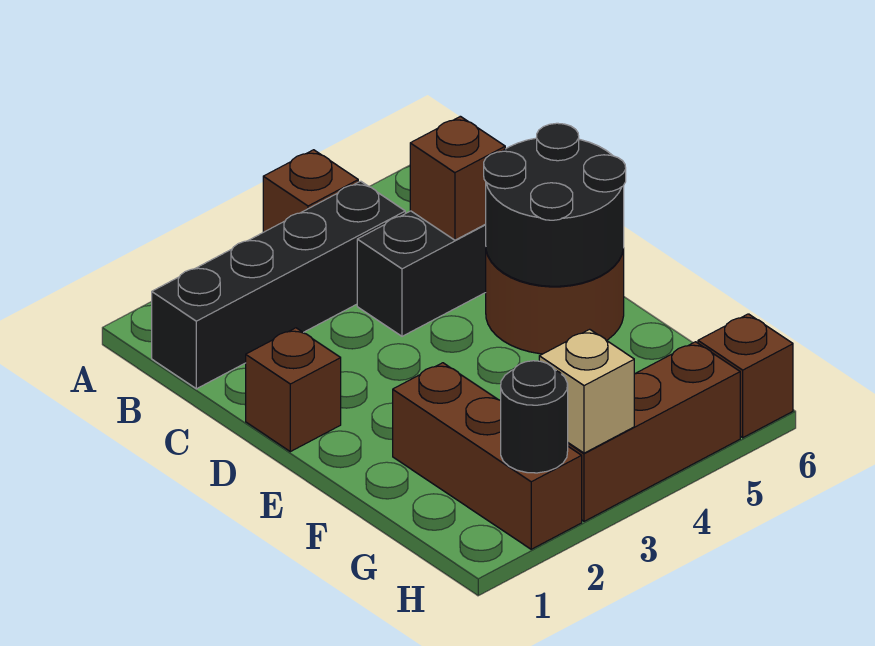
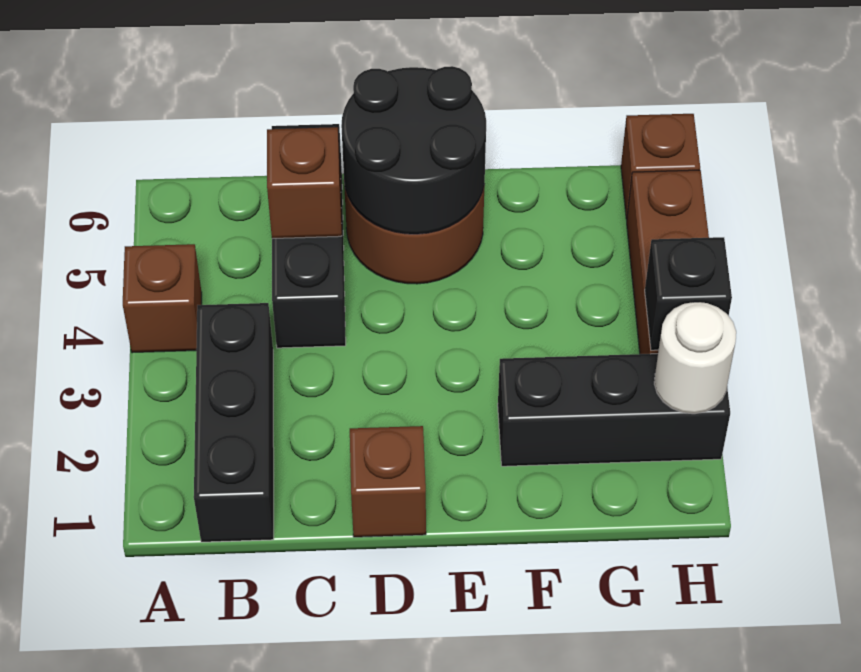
black 1x4 brick [152,181,405,389] -> black 1x3 brick [194,303,274,542]
brown 1x3 brick [393,363,582,549] -> black 1x3 brick [498,354,730,466]
black 1x1 round brick [501,361,568,473] -> white 1x1 round brick [654,302,736,414]
tan 1x1 brick [539,329,634,453] -> black 1x1 brick [645,237,732,350]

